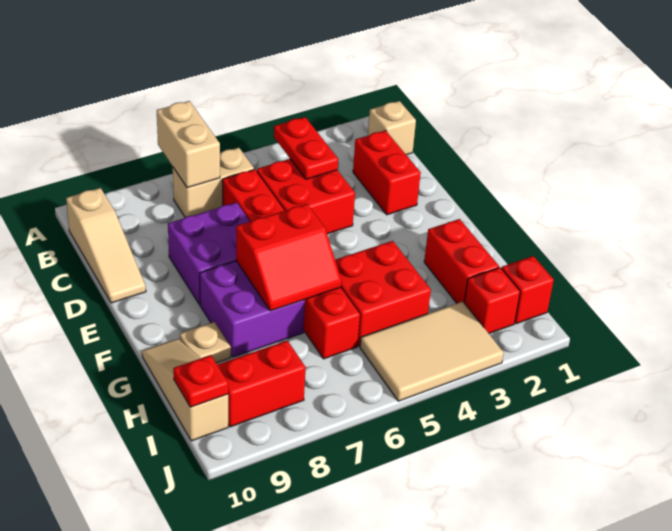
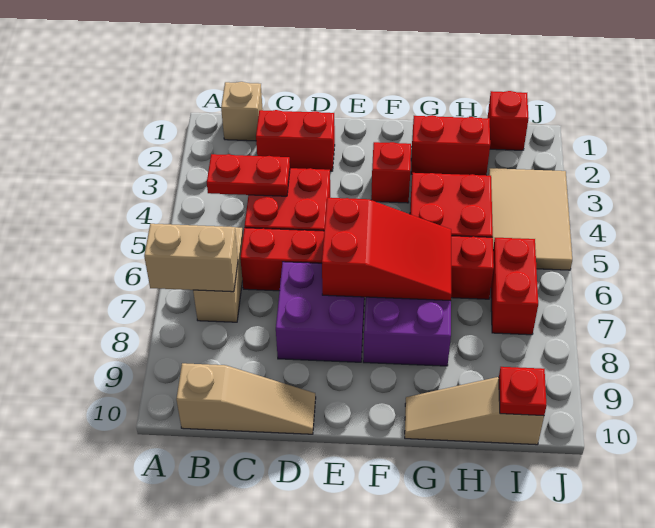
red 2x2 slope [236,204,342,311] -> red 2x3 slope [322,198,451,301]
tan 1x1 plate [180,322,231,363] -> none
red 1x1 brick [464,267,520,333] -> red 1x1 brick moved to [371,142,411,203]
red 1x2 brick [217,341,306,427] -> red 1x2 brick moved to [491,238,538,335]

